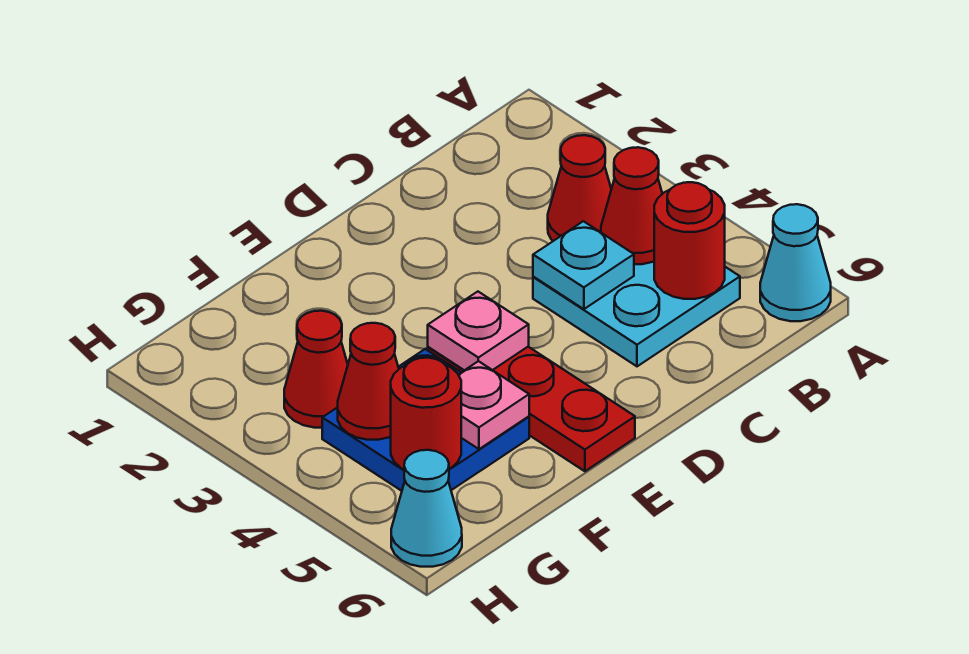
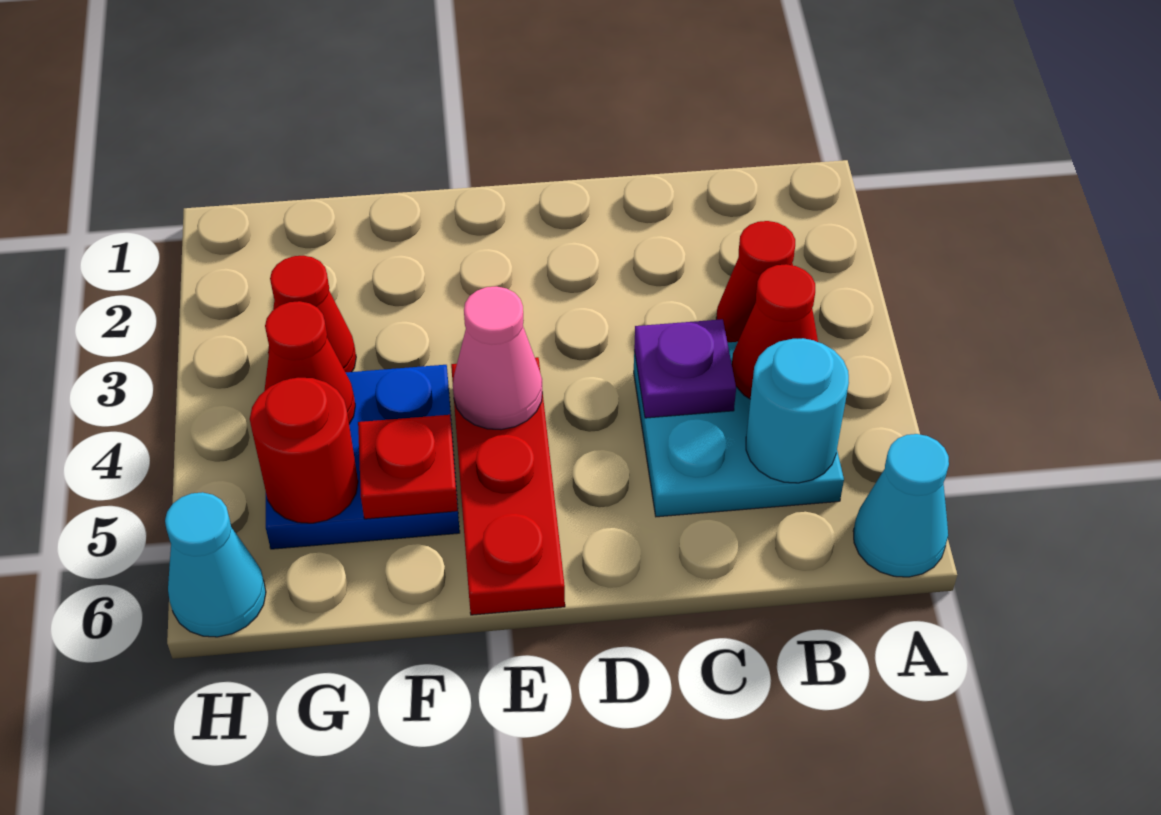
red 1x1 round brick [654,182,725,299] -> cyan 1x1 round brick [746,338,849,483]
cyan 1x1 plate [533,221,634,309] -> purple 1x1 plate [634,319,736,418]
pink 1x1 plate [428,292,529,370] -> pink 1x1 cone [453,286,542,430]
pink 1x1 plate [458,361,529,449] -> red 1x1 plate [358,415,458,519]

